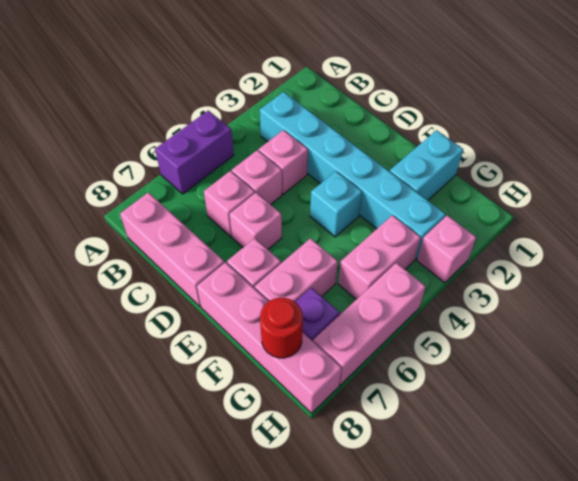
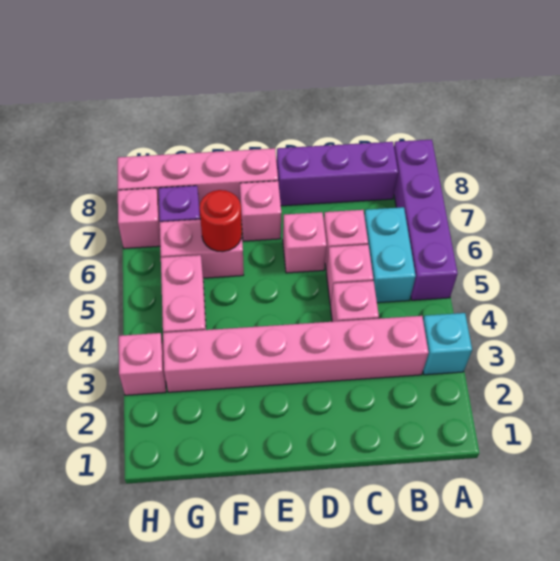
purple 1x2 brick [155,111,234,194] -> purple 1x4 brick [394,139,458,300]
cyan 1x6 brick [260,92,446,259] -> pink 1x6 brick [163,316,429,392]
pink 1x3 brick [120,192,224,307] -> purple 1x3 brick [277,142,398,206]
cyan 1x1 brick [310,171,362,237] -> cyan 1x1 brick moved to [423,313,472,375]
cyan 1x2 brick [390,130,463,200] -> cyan 1x2 brick moved to [364,207,416,303]
pink 1x2 brick [255,238,338,302] -> pink 1x2 brick turned to [160,220,244,278]
red 1x1 round brick [260,298,303,358] -> red 1x1 round brick moved to [199,190,242,252]
pink 1x3 brick [313,263,426,385] -> pink 1x1 brick [118,188,160,249]

